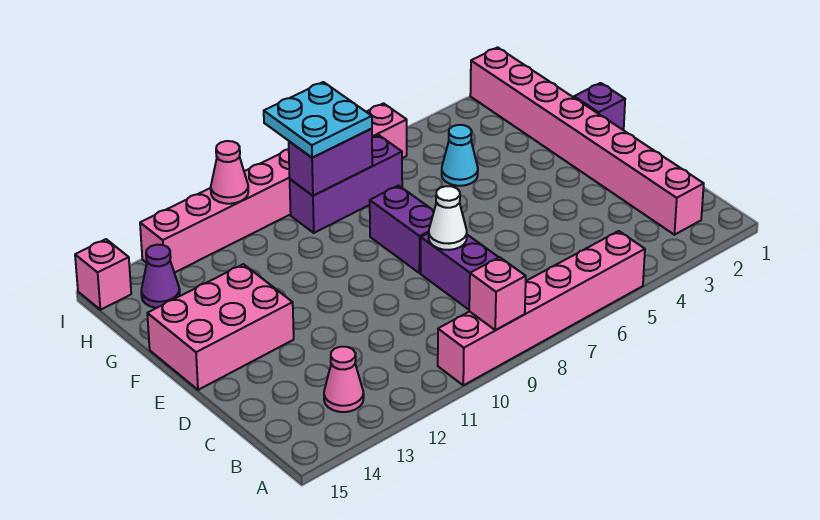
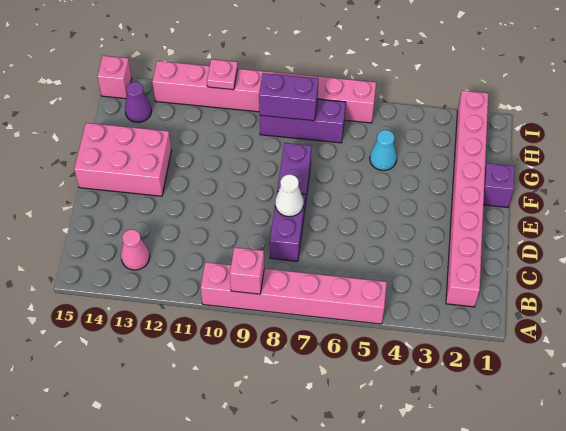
cyan 2x2 plate [264,82,372,158] -> none
pink 1x1 cone [211,141,248,204] -> pink 1x1 plate [207,59,238,90]

